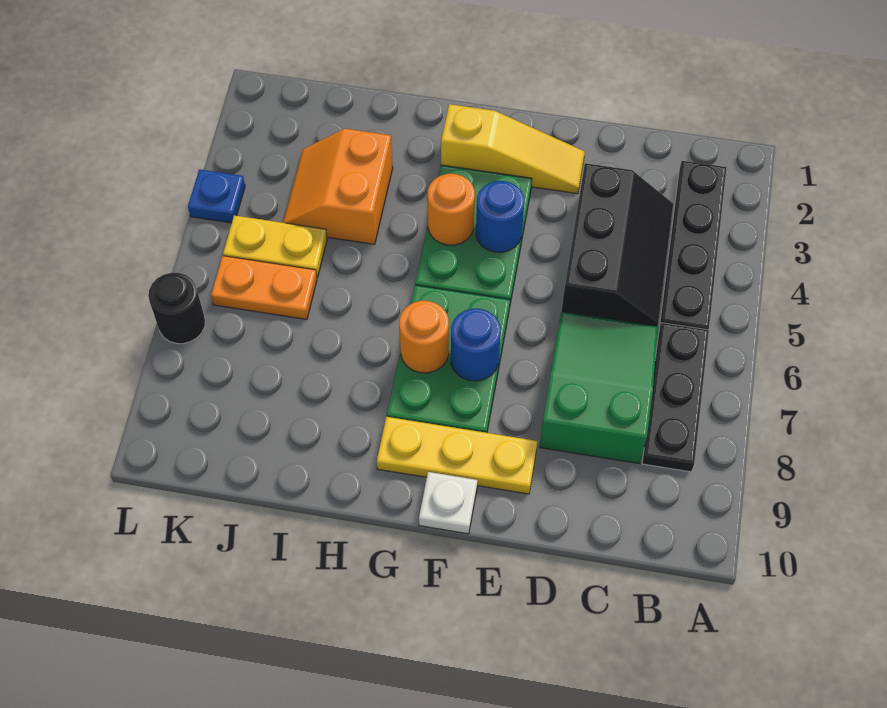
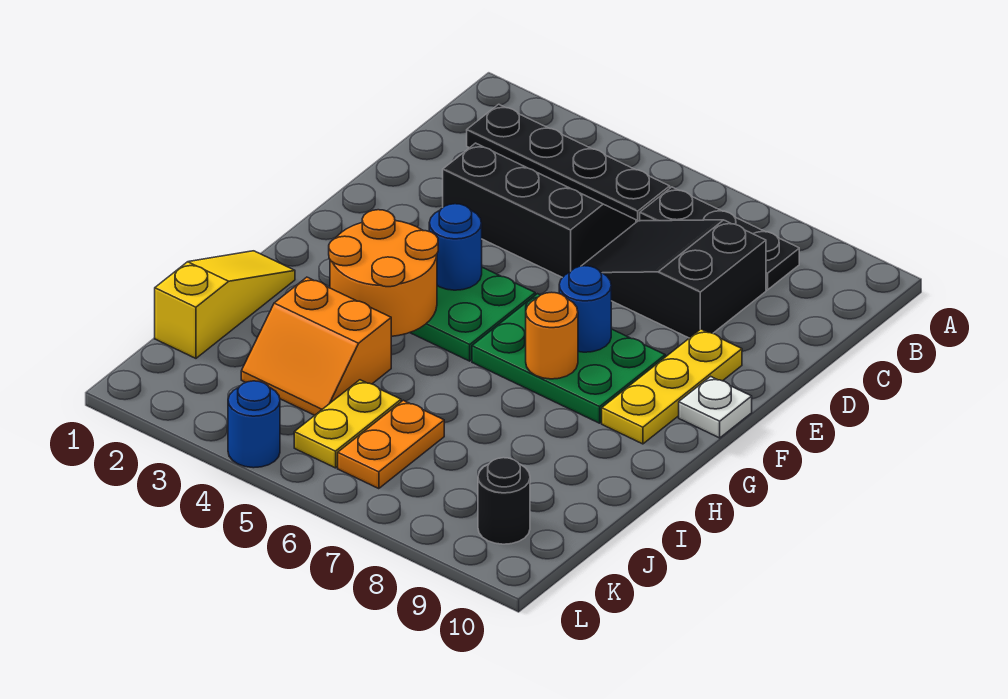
green 2x3 slope [540,312,658,463] -> black 2x3 slope [582,220,766,338]
yellow 1x3 slope [441,104,585,194] -> yellow 1x3 slope moved to [155,251,295,358]
orange 1x1 round brick [428,174,475,245] -> orange 2x2 round brick [329,210,438,336]
blue 1x1 plate [188,169,245,223] -> blue 1x1 round brick [228,381,280,468]
black 1x1 round brick [148,273,205,344] -> black 1x1 round brick moved to [478,458,530,544]

